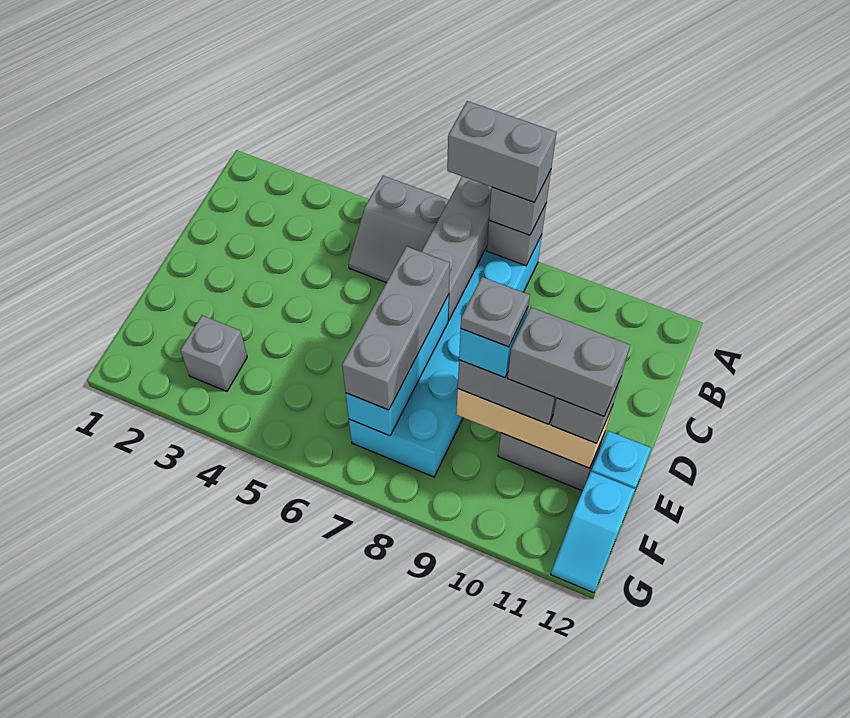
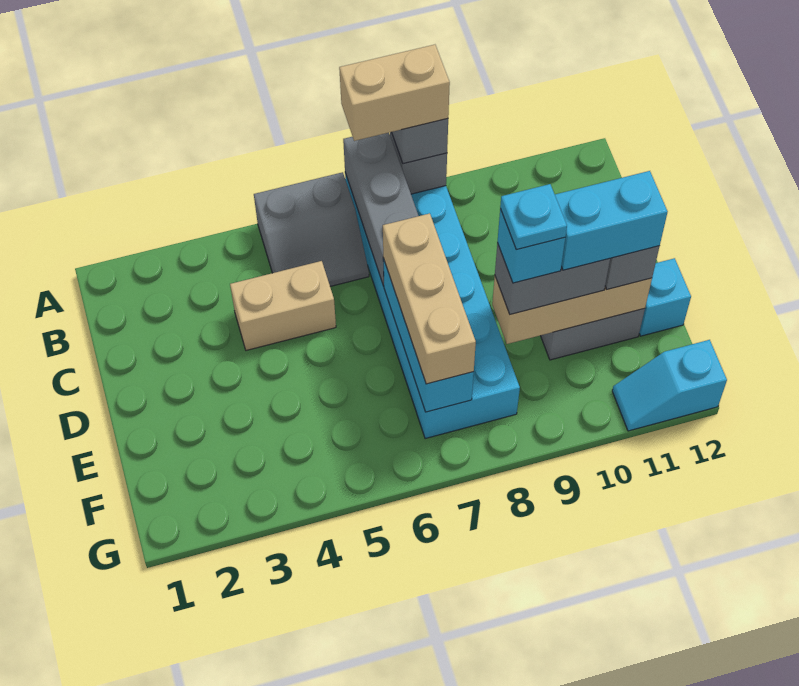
grey 1x2 brick [447,101,557,202] -> tan 1x2 brick [339,45,450,141]
none -> tan 1x2 brick [230,261,336,350]
grey 1x3 brick [342,247,450,410] -> tan 1x3 brick [383,213,476,384]
grey 1x1 plate [461,277,530,347] -> cyan 1x1 plate [500,184,567,250]
grey 1x2 brick [508,307,630,416] -> cyan 1x2 brick [555,171,668,270]
grey 1x1 brick [180,315,247,391] -> none
cyan 1x2 slope [551,472,635,593] -> cyan 1x2 slope turned to [612,340,727,431]

